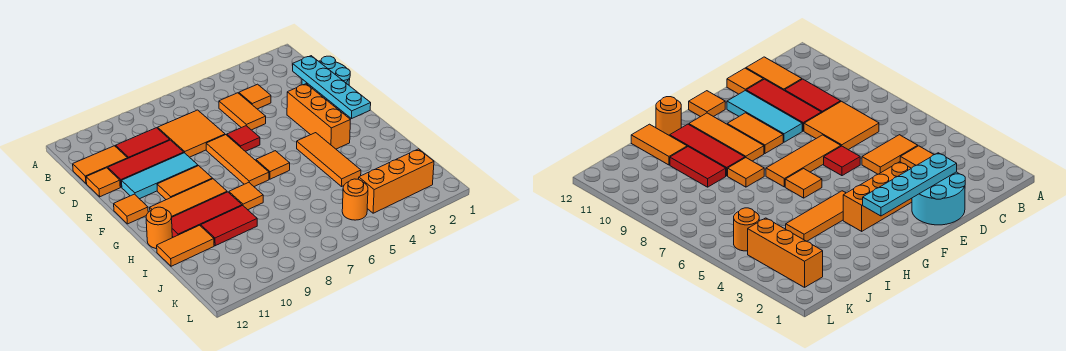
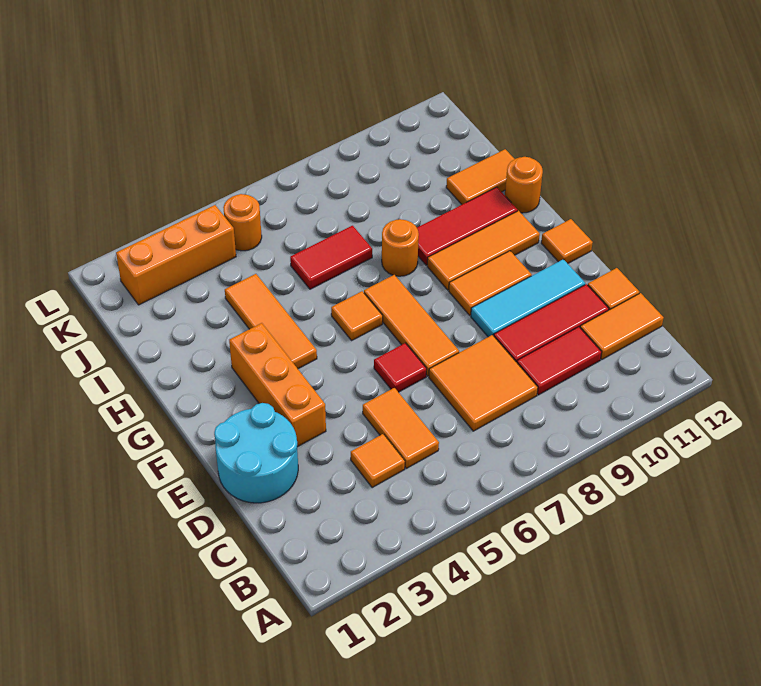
cyan 1x4 plate [293,56,371,119] -> none
orange 1x1 tile [229,182,263,210] -> orange 1x1 round brick [382,219,419,276]
red 1x2 tile [201,206,257,246] -> red 1x2 tile moved to [290,226,372,289]

